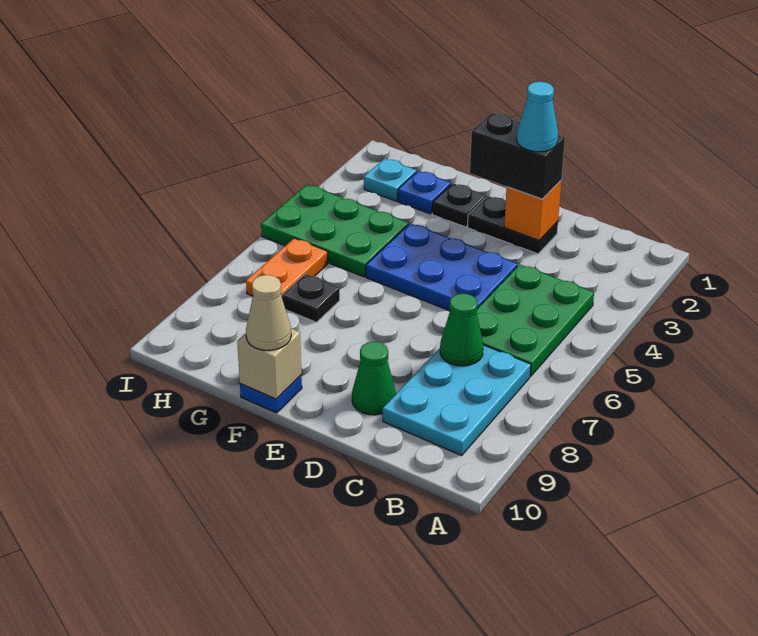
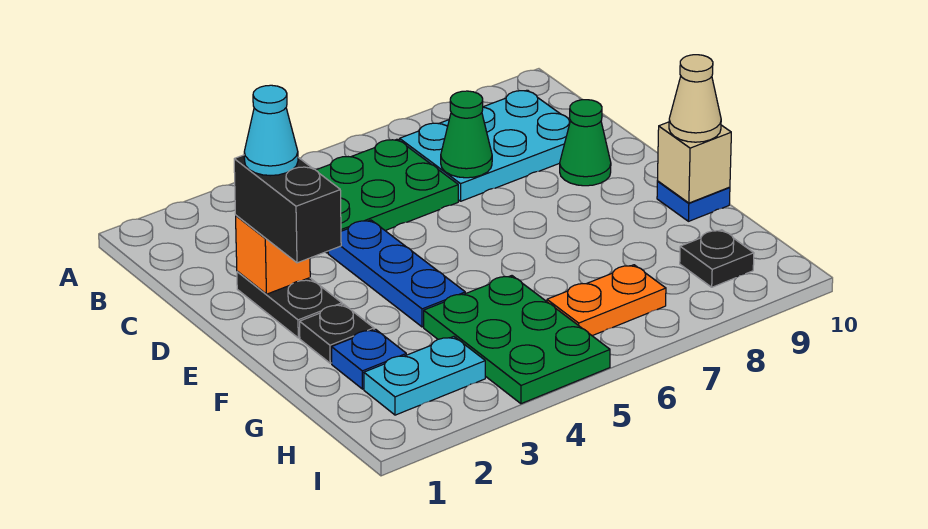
blue 2x3 plate [366,223,518,311] -> blue 1x3 plate [328,220,465,327]
black 1x1 plate [282,274,340,322] -> black 1x1 plate moved to [680,230,754,287]
cyan 1x1 plate [364,159,416,201] -> cyan 1x2 plate [364,337,485,415]

